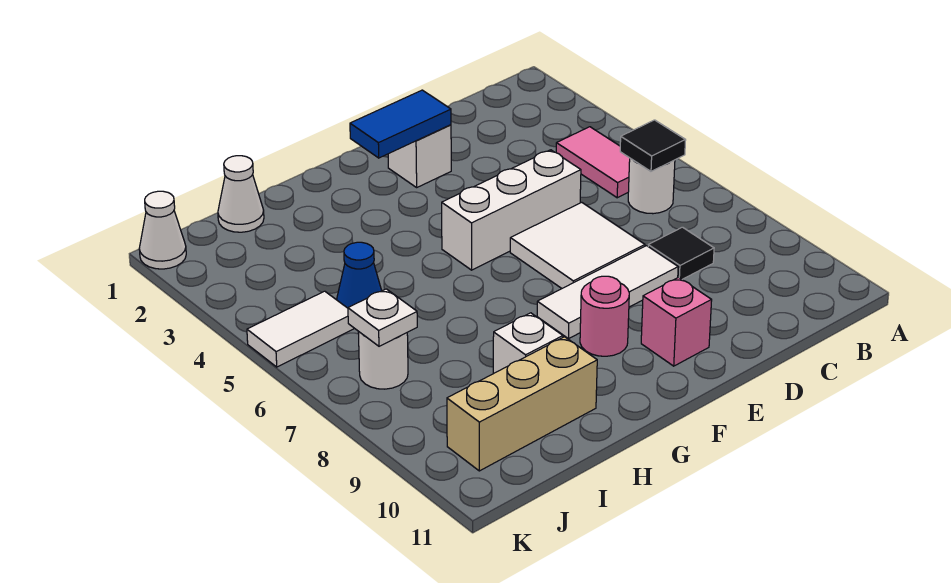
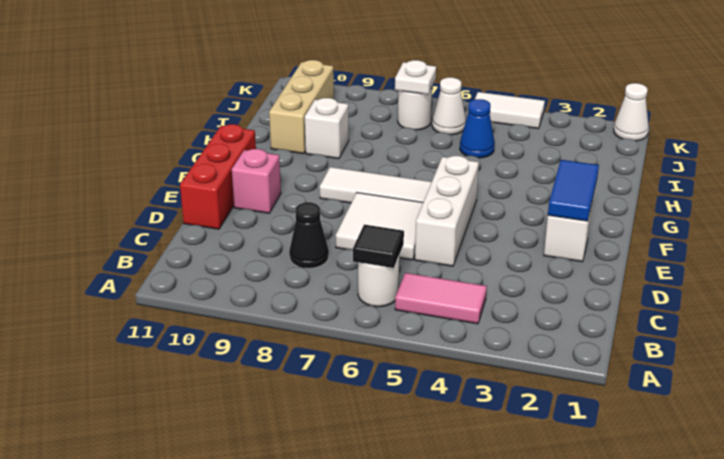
black 1x1 tile [648,227,714,279] -> black 1x1 cone [289,202,329,268]
white 1x3 tile [537,246,678,339] -> white 1x3 tile turned to [320,167,432,203]
none -> red 1x3 brick [180,124,256,229]
pink 1x1 round brick [580,276,629,356] -> none
white 1x1 cone [218,156,264,232] -> white 1x1 cone moved to [432,77,466,135]
white 1x2 tile [247,291,355,367] -> white 1x2 tile turned to [475,92,545,129]

